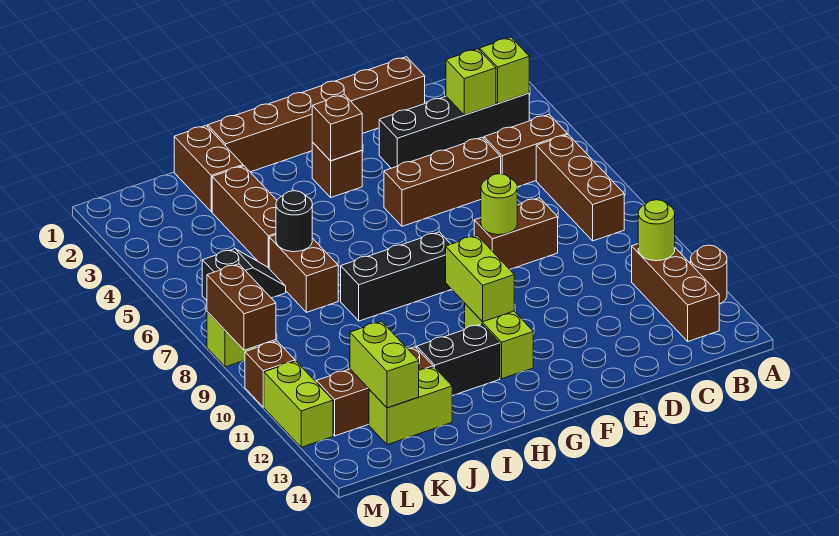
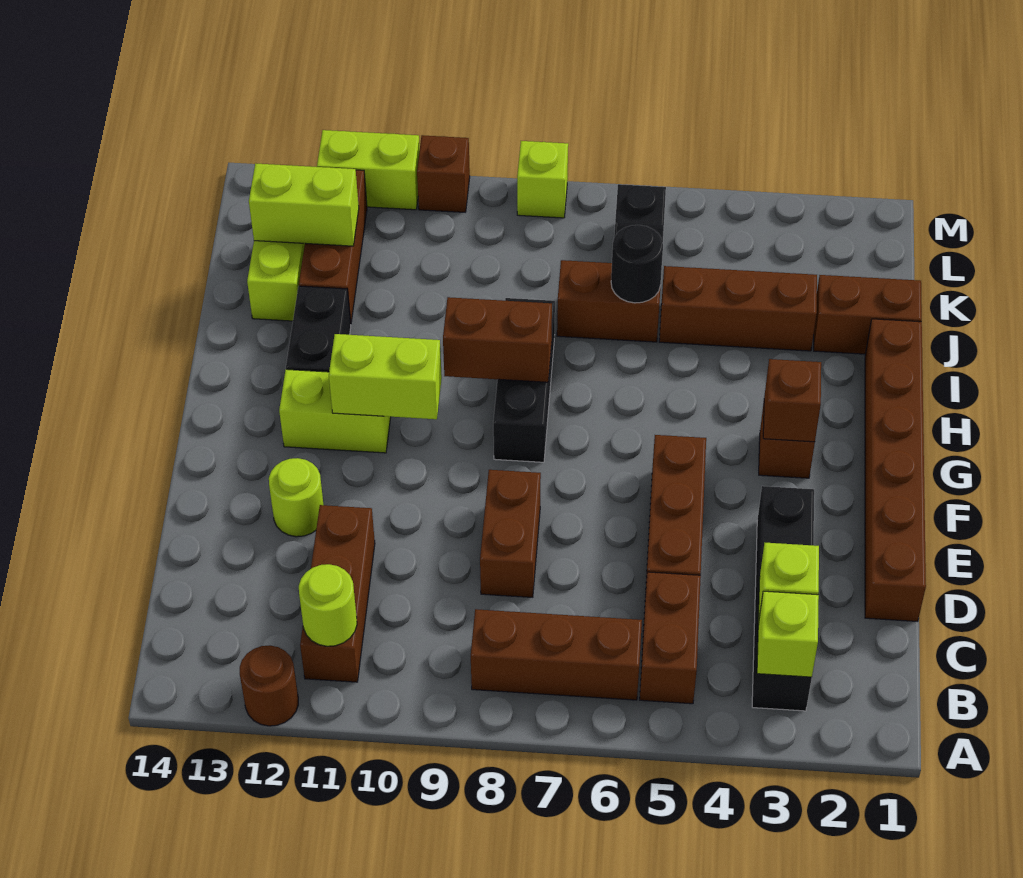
brown 1x3 brick [632,244,719,341] -> brown 1x3 brick turned to [300,505,375,682]
lime 1x1 round brick [481,174,517,235] -> lime 1x1 round brick moved to [269,458,323,537]
brown 1x2 brick [207,264,276,350] -> brown 1x2 brick moved to [443,297,552,382]

